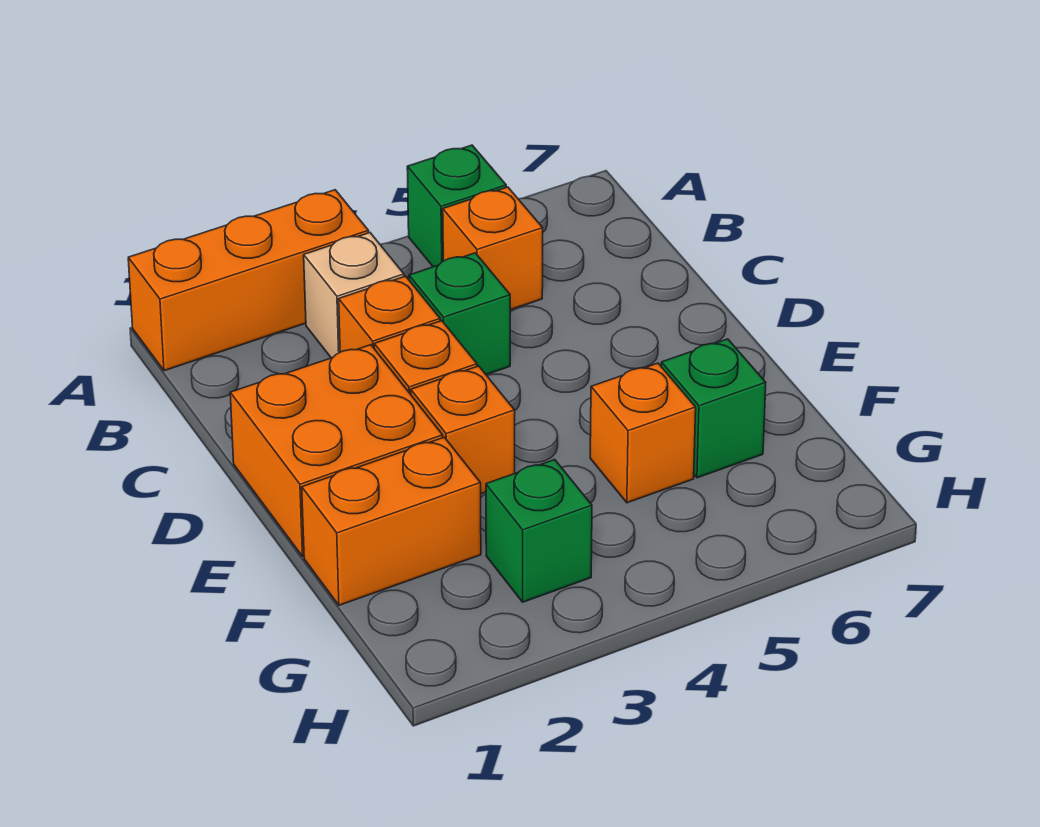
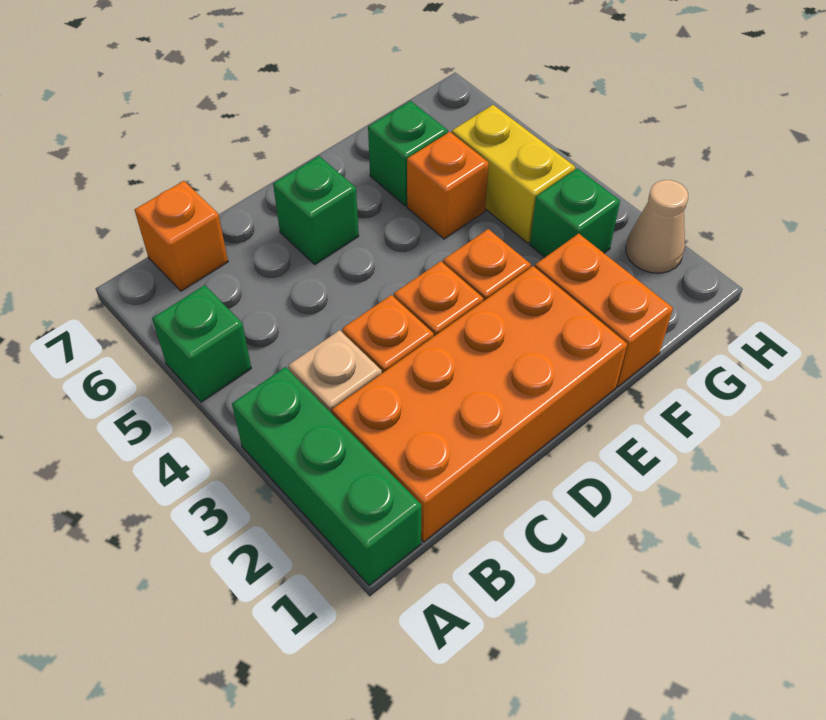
orange 1x3 brick [128,190,369,371] -> green 1x3 brick [232,367,422,586]
orange 1x1 brick [443,187,543,310] -> orange 1x1 brick moved to [134,181,228,291]
green 1x1 brick [409,253,510,375] -> green 1x1 brick moved to [273,156,359,264]
orange 2x2 brick [230,345,443,556] -> orange 2x4 brick [332,266,627,542]
none -> yellow 1x2 brick [452,105,575,243]
none -> tan 1x1 cone [626,180,688,273]

